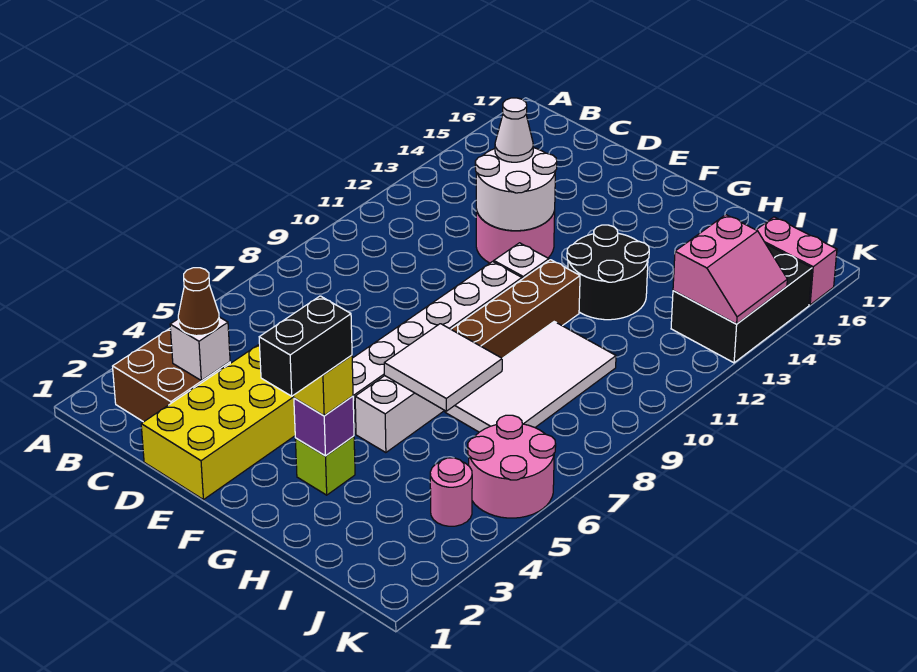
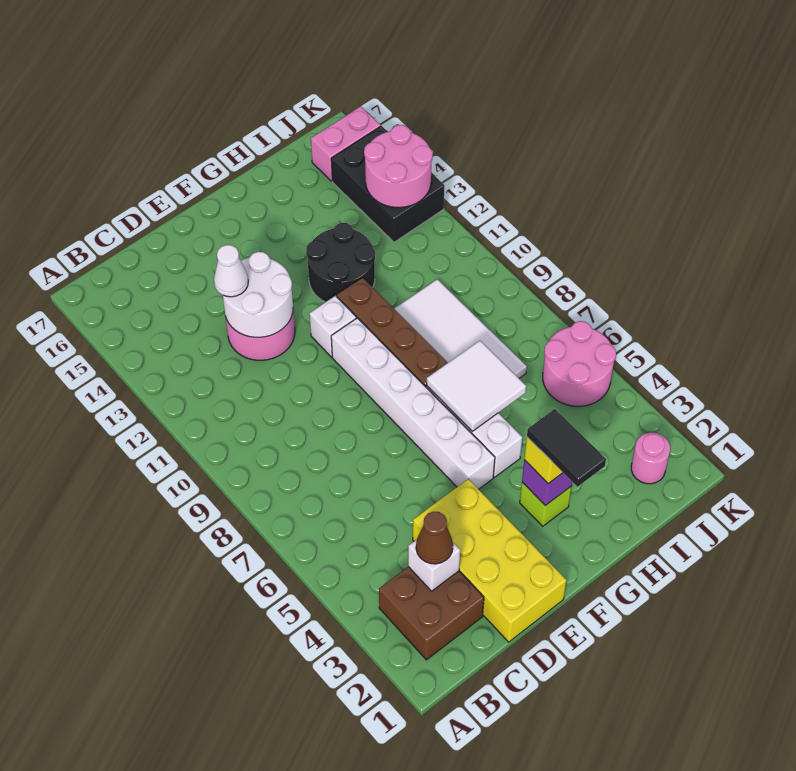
black 1x2 brick [259,296,352,396] -> black 1x2 tile [527,409,606,487]
pink 1x1 round brick [430,458,472,526] -> pink 1x1 round brick moved to [631,432,670,484]
pink 2x2 slope [673,215,787,324] -> pink 2x2 round brick [364,125,433,208]

